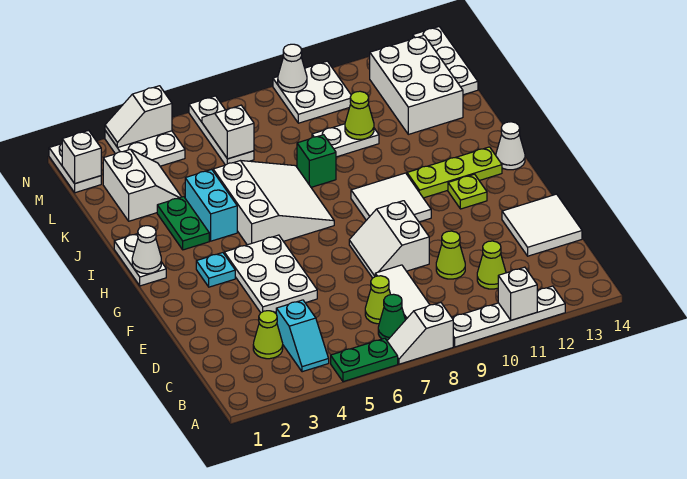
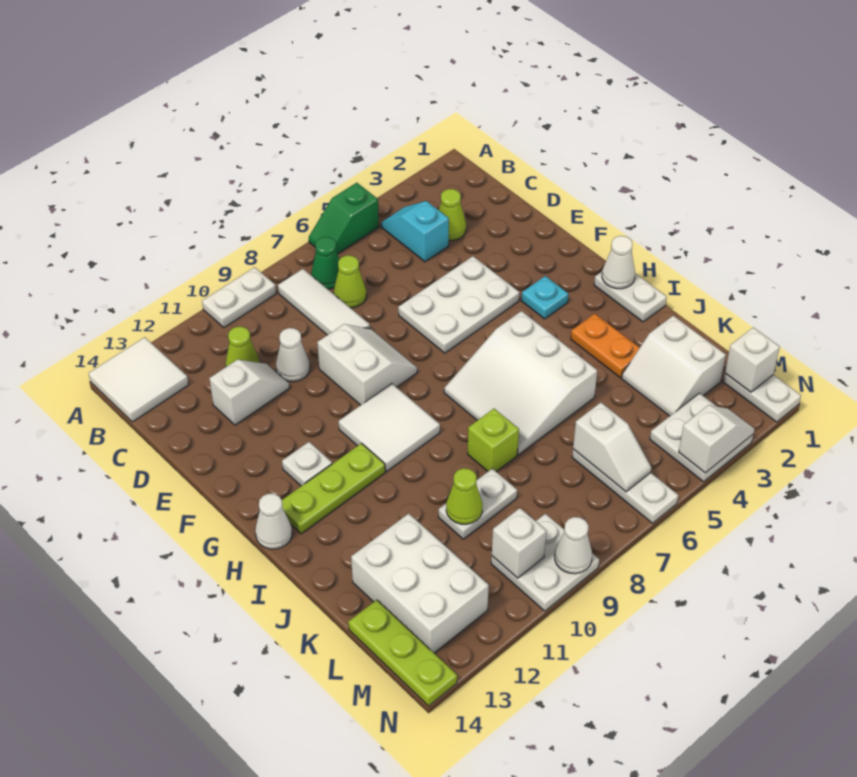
green 1x2 plate [331,338,398,382] -> green 1x2 slope [309,183,379,254]
white 1x2 slope [387,303,453,364] -> white 1x2 slope moved to [209,360,290,425]
white 1x4 plate [452,286,565,347] -> white 1x2 plate [202,267,276,328]
white 1x1 brick [498,267,537,320] -> white 1x1 brick moved to [492,508,546,578]
lime 1x1 cone [436,231,465,279] -> white 1x1 cone [276,328,310,382]
white 2x2 tile [502,194,582,256] -> white 2x2 tile moved to [89,337,189,422]
white 2x3 plate [224,235,317,313] -> white 2x3 plate turned to [398,256,520,353]
lime 1x1 plate [448,174,487,209] -> white 1x1 plate [282,442,332,486]
green 1x2 plate [157,197,209,250] -> orange 1x2 plate [571,314,640,378]
cyan 1x2 brick [185,169,237,241] -> none
green 1x1 brick [297,135,336,187] -> lime 1x1 brick [468,409,519,472]
white 1x3 plate [413,27,478,95] -> lime 1x3 plate [348,600,457,706]

